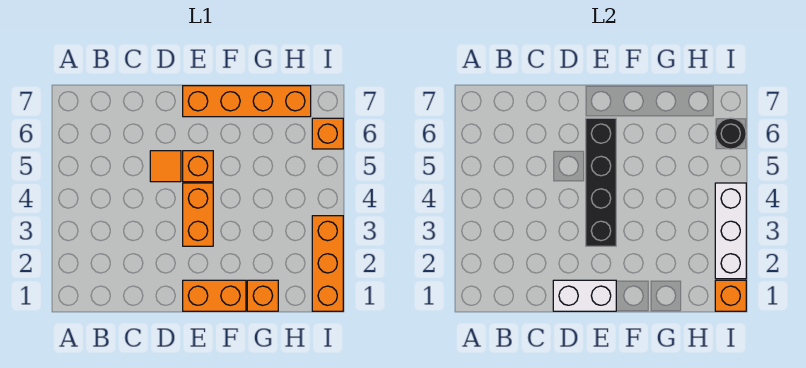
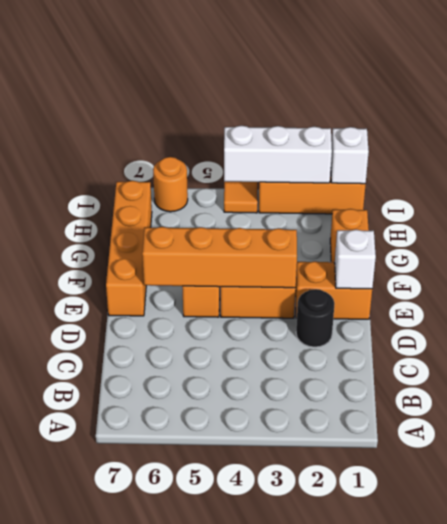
white 1x2 brick [553,280,616,311] -> white 1x1 brick [335,230,376,289]
orange 1x1 tile [150,151,181,182] -> orange 1x1 tile moved to [224,182,258,213]
orange 1x2 brick [183,280,246,311] -> orange 1x2 brick turned to [295,261,372,319]
black 1x4 brick [586,118,616,246] -> orange 1x4 brick [142,227,297,288]
orange 1x1 brick [715,280,746,311] -> white 1x1 brick [331,127,369,184]
orange 1x1 brick [312,118,343,149] -> orange 1x1 round brick [153,157,188,212]
black 1x1 round brick [715,118,746,149] -> black 1x1 round brick moved to [296,289,335,347]

